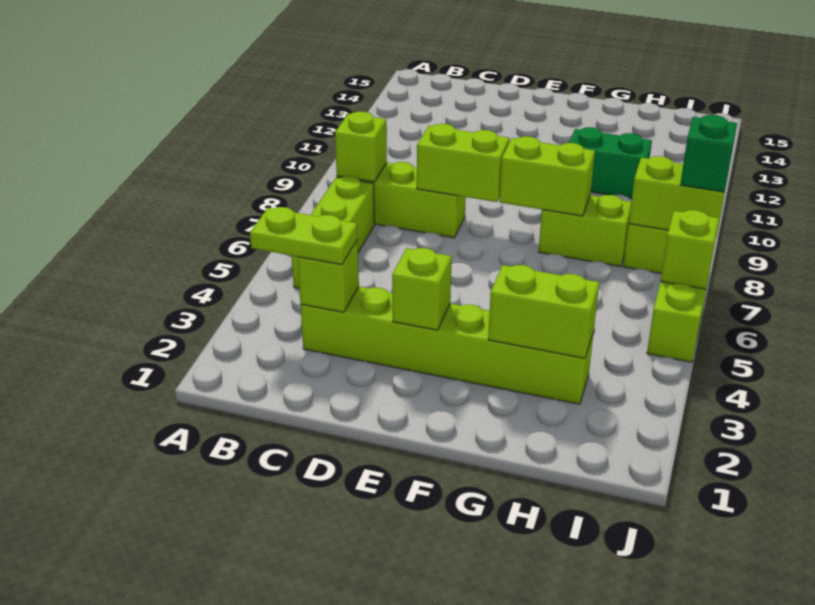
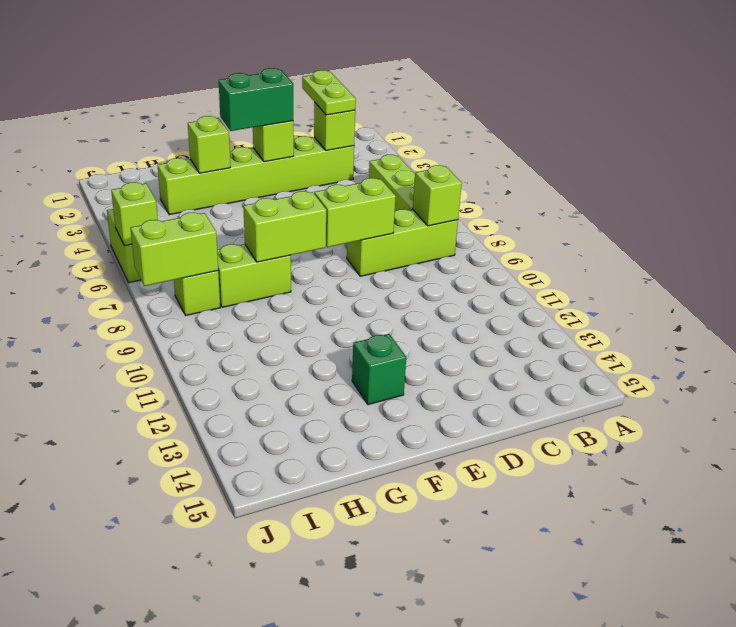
lime 1x2 plate [250,207,358,265] -> lime 1x2 plate turned to [302,70,356,115]
lime 1x2 brick [488,265,599,358] -> lime 1x1 brick [188,116,230,173]
green 1x2 brick [569,127,652,199] -> green 1x2 brick moved to [219,68,293,131]
green 1x1 brick [680,115,737,192] -> green 1x1 brick moved to [352,334,406,405]

